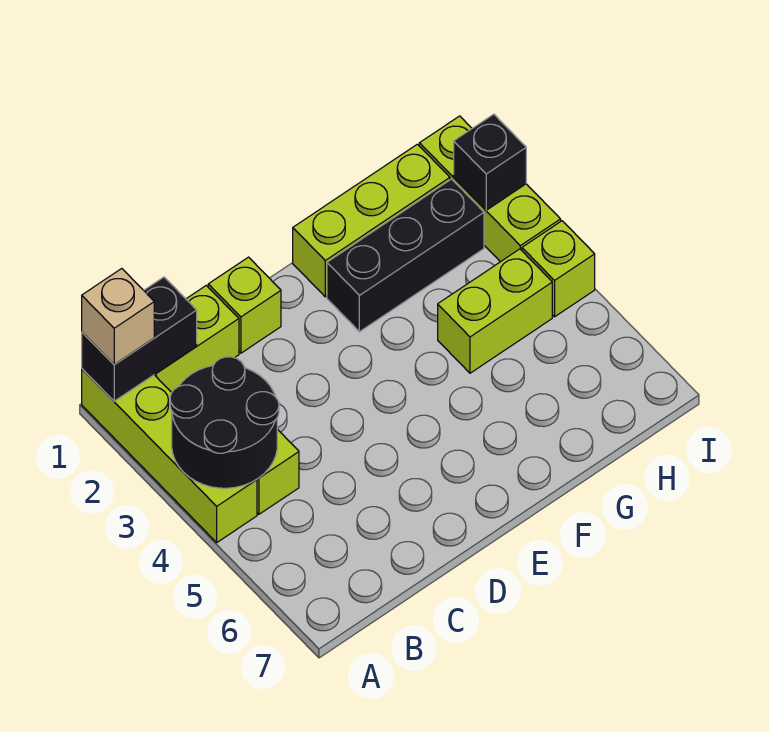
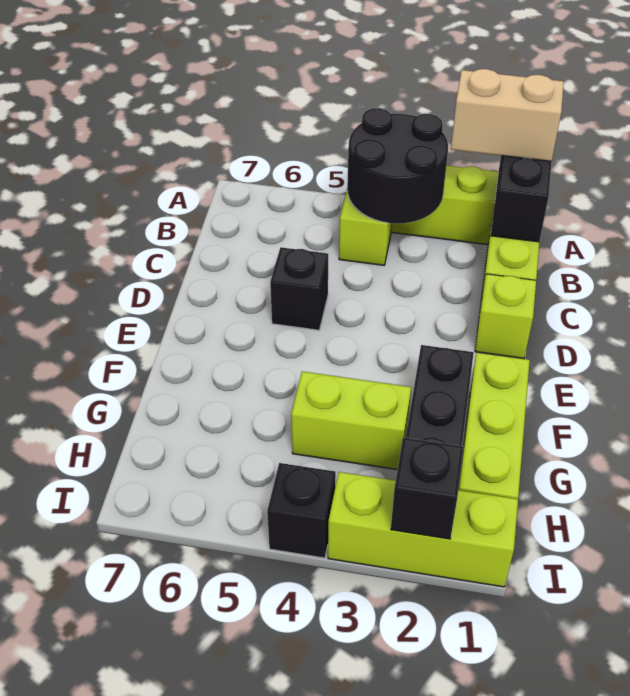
tan 1x1 brick [82,269,154,365] -> tan 1x2 brick [451,69,564,161]
none -> black 1x1 brick [270,247,328,330]
lime 1x2 brick [438,249,552,373] -> lime 1x2 brick turned to [291,372,411,470]
lime 1x1 brick [522,221,595,317] -> black 1x1 brick [267,463,336,558]

